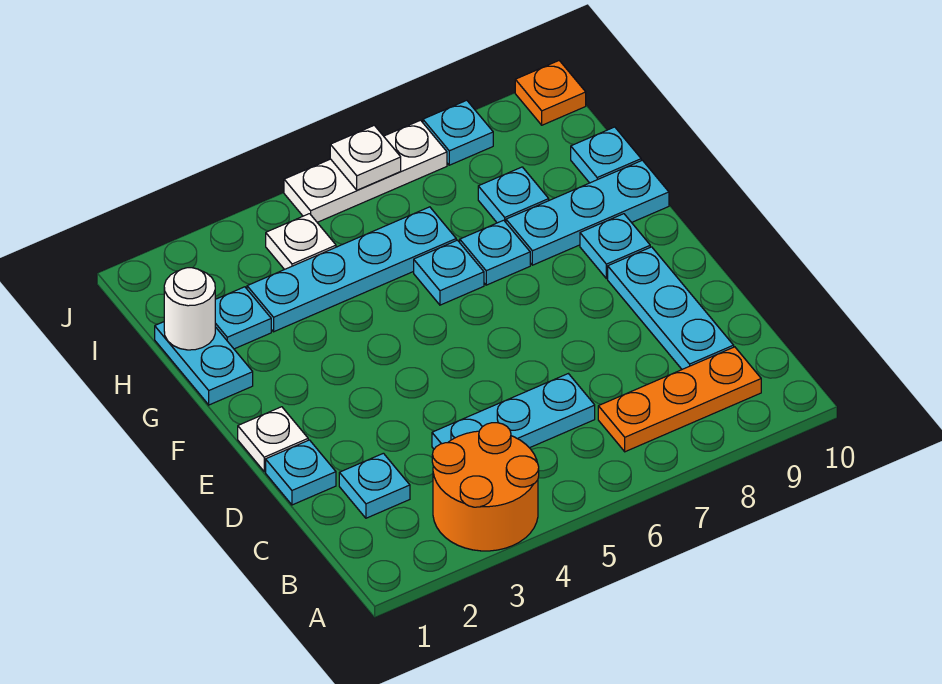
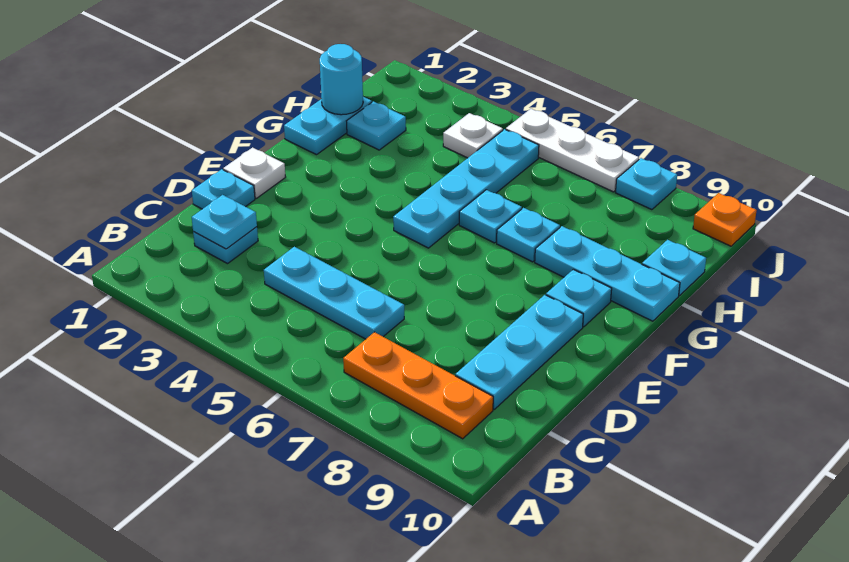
orange 2x2 round brick [432,423,539,551] -> none
white 1x1 round brick [164,268,215,350] -> cyan 1x1 round brick [320,44,363,115]
cyan 1x4 plate [247,207,456,332] -> cyan 1x4 plate turned to [393,129,539,248]
cyan 1x1 plate [478,167,549,223] -> cyan 1x1 plate moved to [192,195,257,249]
white 1x1 plate [330,125,401,190] -> none

